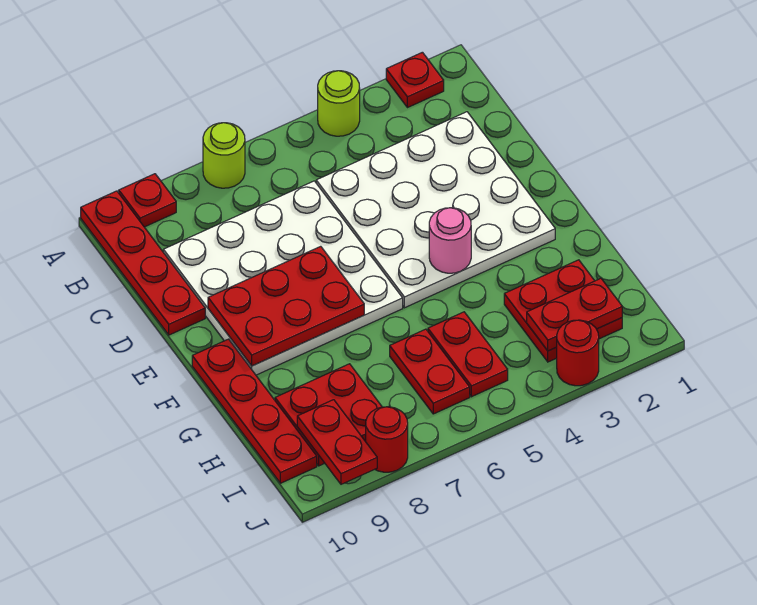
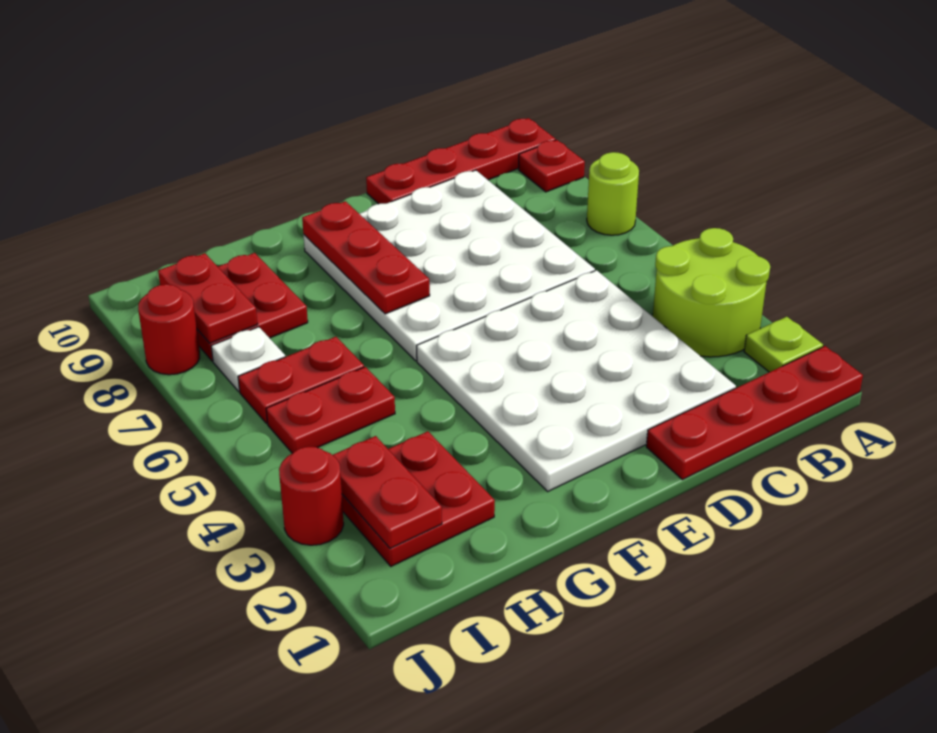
red 1x1 plate [386,52,444,108] -> lime 1x1 plate [744,317,823,372]
lime 1x1 round brick [318,71,360,136] -> lime 2x2 round brick [653,228,770,357]
red 2x3 plate [208,246,364,366] -> red 1x3 plate [302,201,430,314]
pink 1x1 round brick [429,208,471,273] -> none
red 1x4 plate [192,339,317,483] -> red 1x4 plate moved to [646,346,863,480]
none -> white 1x1 plate [211,327,285,391]
red 1x2 plate [297,400,377,484] -> red 1x2 plate turned to [158,253,258,343]

